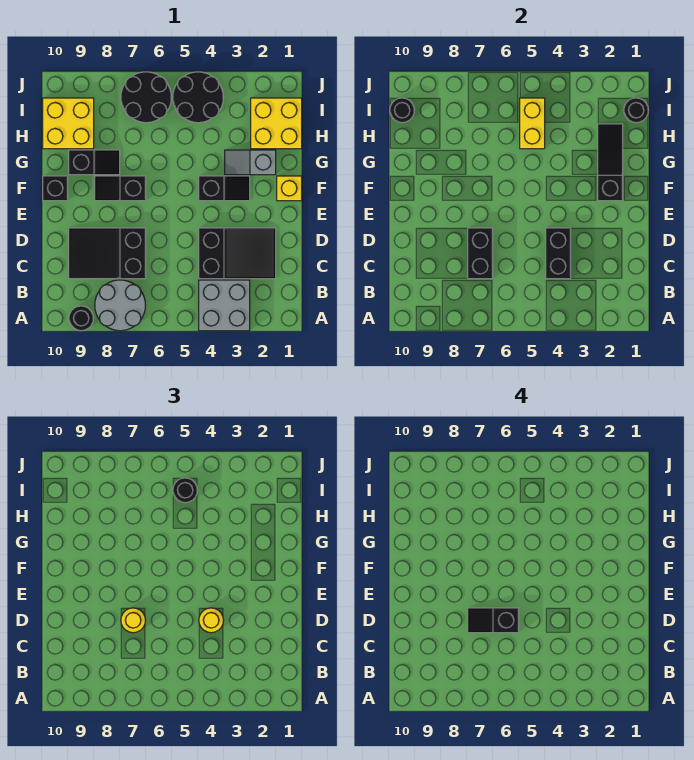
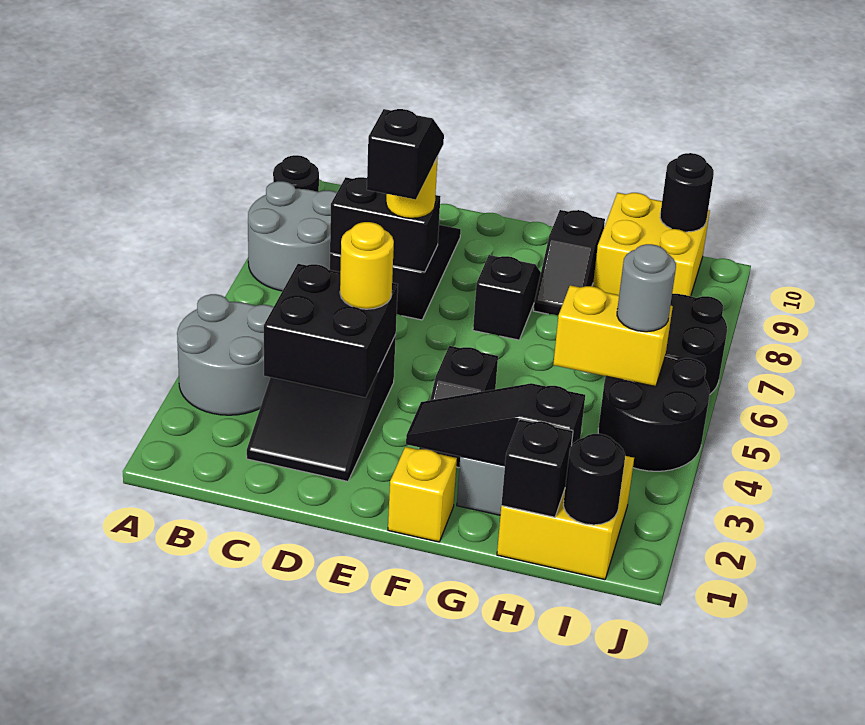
grey 2x2 brick [199,280,250,331] -> grey 2x2 round brick [177,294,273,415]
black 1x2 brick [546,228,571,279] -> black 2x2 brick [264,264,398,397]
black 1x3 slope [598,124,623,201] -> black 1x3 slope turned to [406,383,585,466]
black 1x1 brick [43,176,68,201] -> black 1x1 brick moved to [501,419,573,517]
black 1x1 round brick [173,478,198,503] -> grey 1x1 round brick [617,244,676,332]

